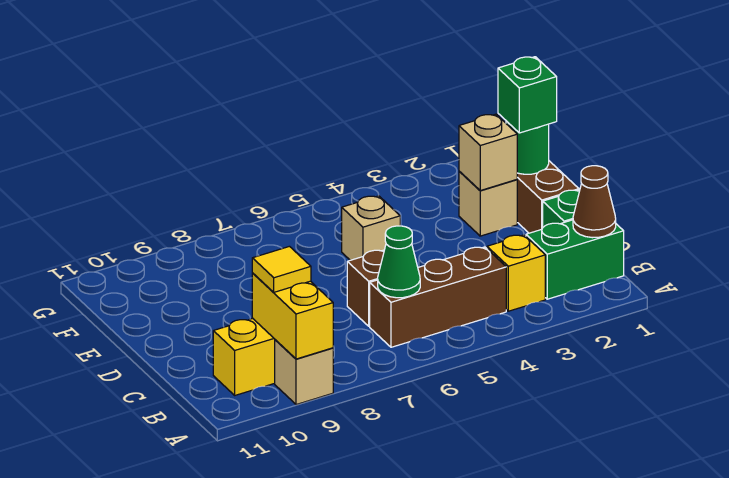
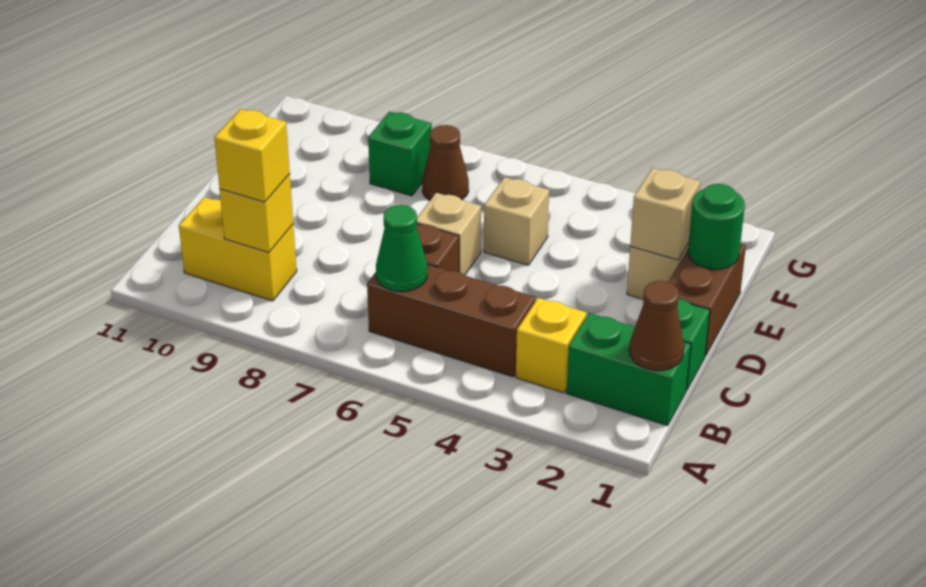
tan 1x1 brick [275,340,333,405] -> tan 1x1 brick moved to [417,193,481,275]
yellow 1x2 brick [252,273,333,359] -> yellow 1x1 brick [220,174,293,253]
yellow 1x1 tile [252,246,311,292] -> yellow 1x1 brick [214,109,290,202]
green 1x1 brick [498,57,557,133] -> green 1x1 brick moved to [368,112,432,196]
none -> brown 1x1 cone [422,125,469,200]

